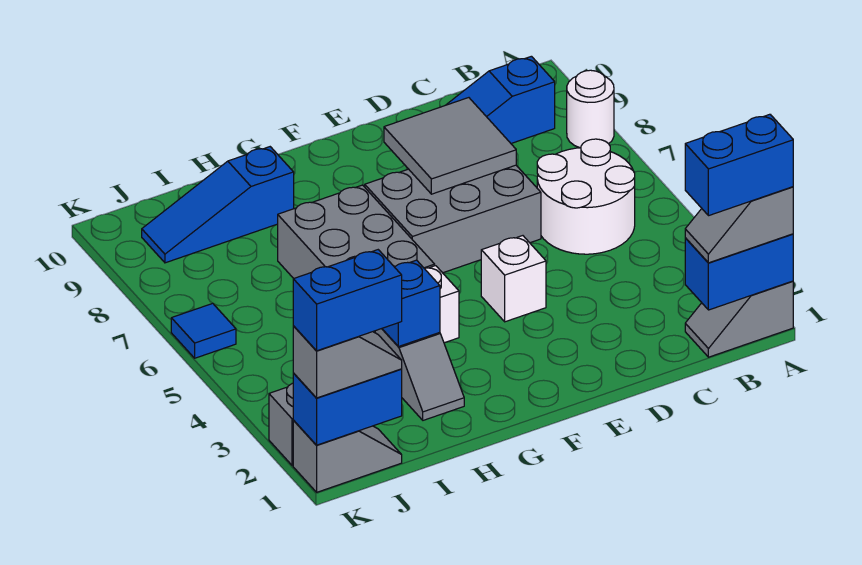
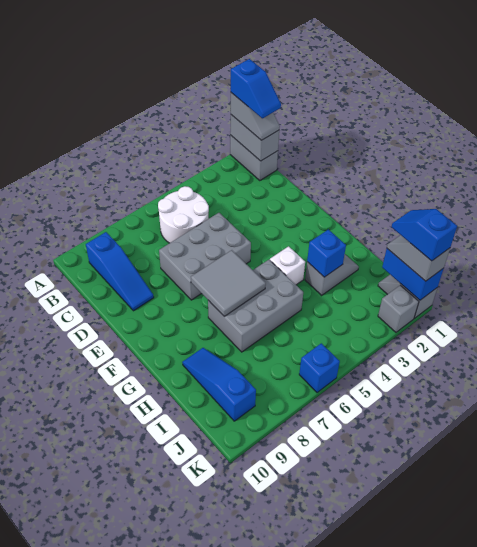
grey 1x2 slope [685,281,793,357] -> grey 1x2 brick [230,135,278,180]
blue 1x2 brick [685,234,793,310] -> grey 1x2 brick [230,115,279,161]
blue 1x2 brick [685,114,793,216] -> blue 1x2 slope [231,59,281,118]
white 1x1 round brick [567,70,614,148] -> none
grey 2x3 brick [365,165,541,273] -> grey 2x3 brick turned to [159,213,251,300]
grey 2x2 tile [384,98,516,194] -> grey 2x2 tile moved to [191,250,266,316]
white 1x1 brick [481,236,546,322] -> none
blue 1x3 slope [142,147,294,263] -> blue 1x3 slope turned to [182,348,256,421]
blue 1x2 brick [293,250,402,351] -> blue 1x2 slope [392,209,457,261]
blue 1x1 tile [171,303,236,358] -> blue 1x1 brick [299,343,340,393]

